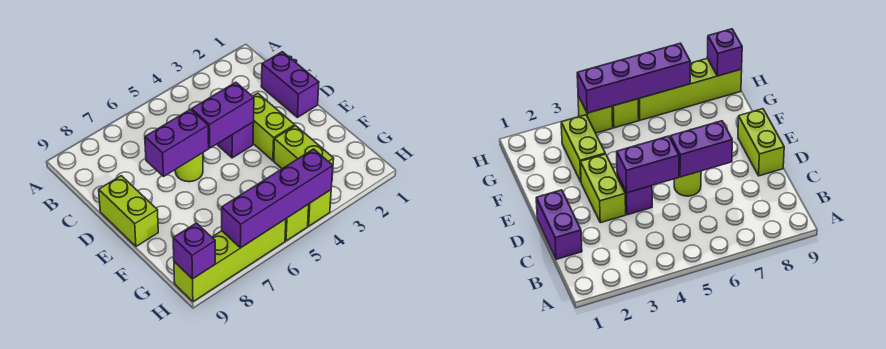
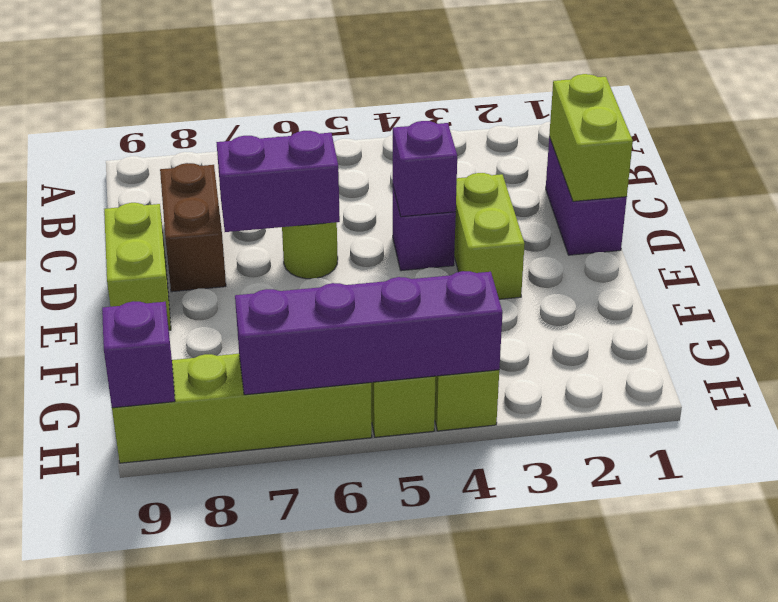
none -> brown 1x2 brick [160,163,226,292]
purple 1x2 brick [192,82,254,148] -> purple 1x1 brick [393,121,457,217]
lime 1x2 brick [274,126,334,175] -> lime 1x2 brick moved to [549,74,633,201]

